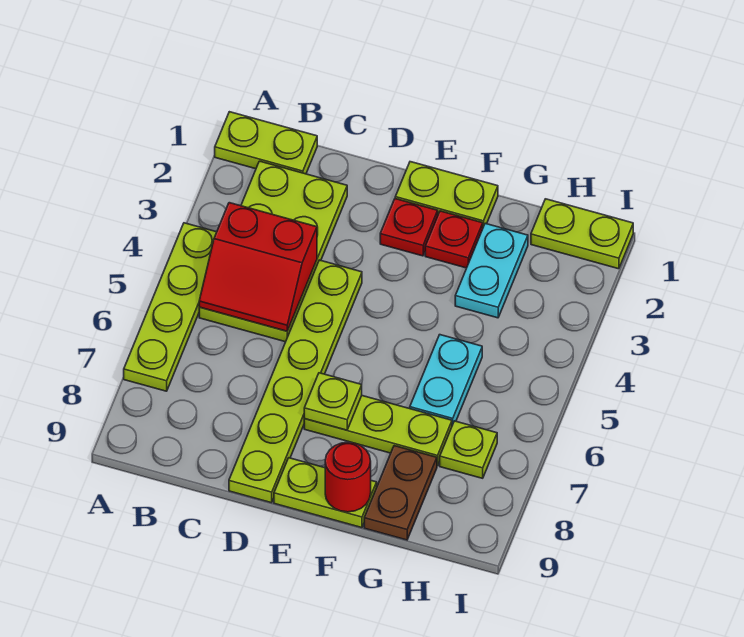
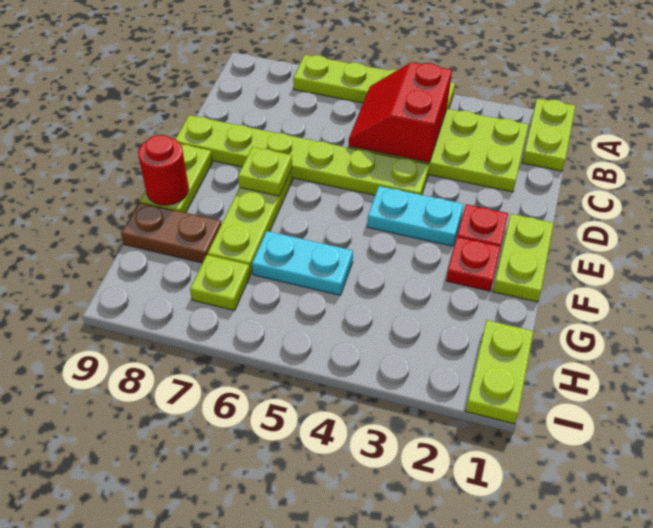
cyan 1x2 plate [455,223,528,318] -> cyan 1x2 plate moved to [367,186,464,246]

